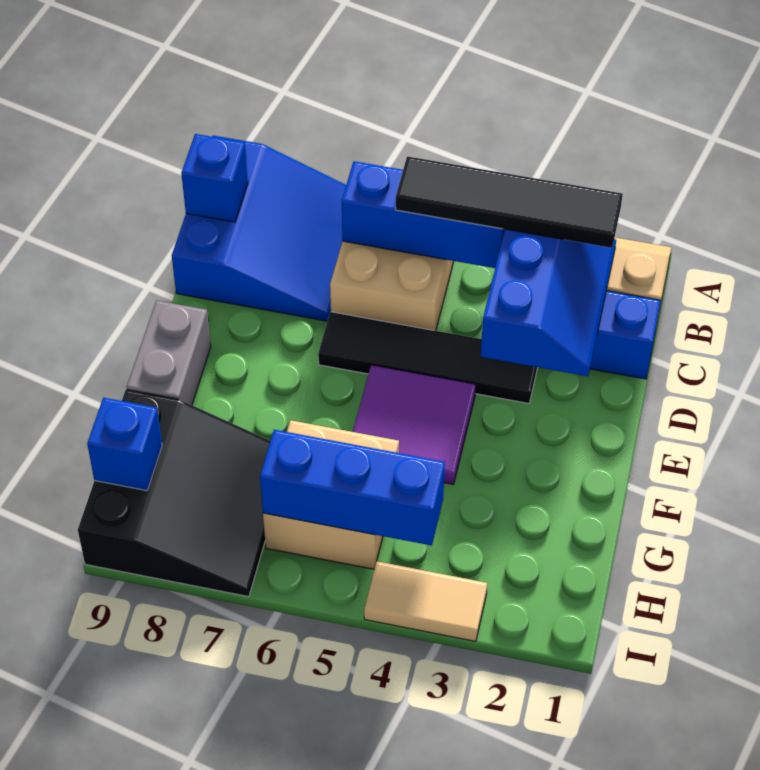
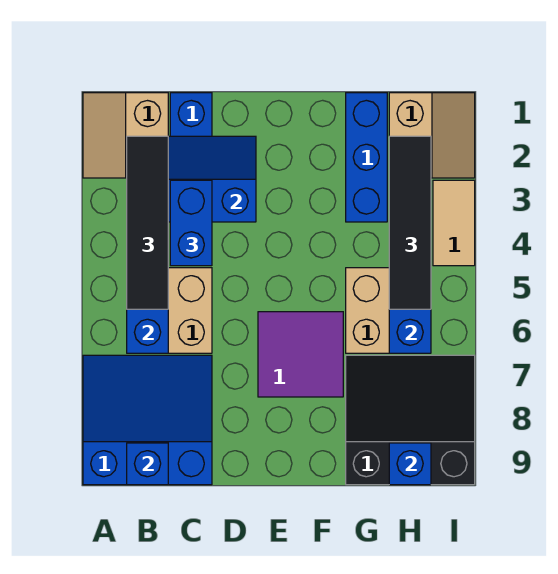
none -> blue 1x2 brick [170,180,212,266]
black 1x4 tile [318,312,538,403] -> black 1x4 tile moved to [389,136,431,309]
purple 2x2 tile [353,365,476,485] -> purple 2x2 tile moved to [258,312,343,397]
grey 1x2 brick [127,300,211,405] -> none
none -> blue 1x3 brick [346,93,387,222]
none -> tan 2x2 slope [389,93,475,178]

